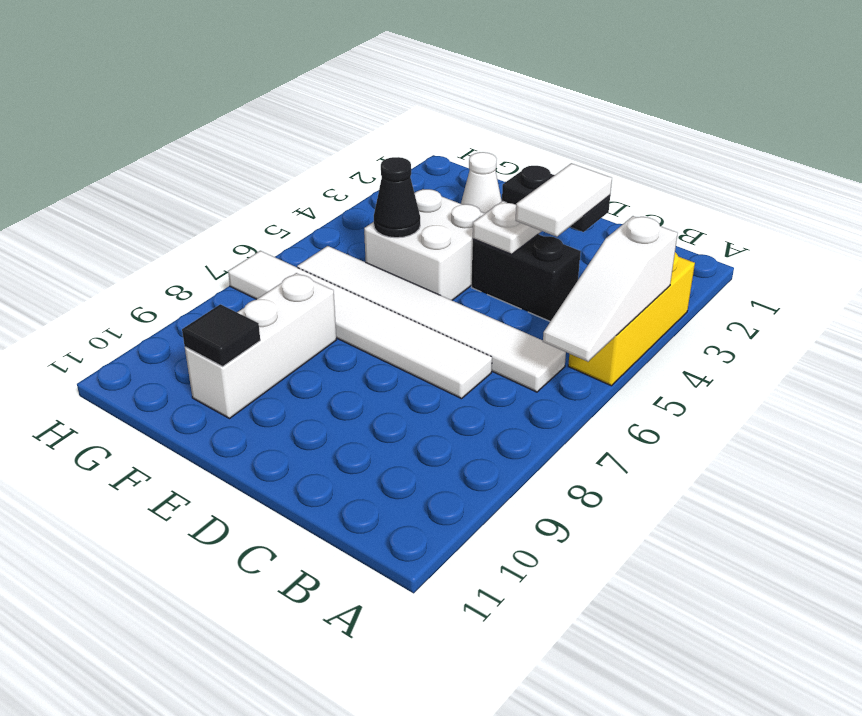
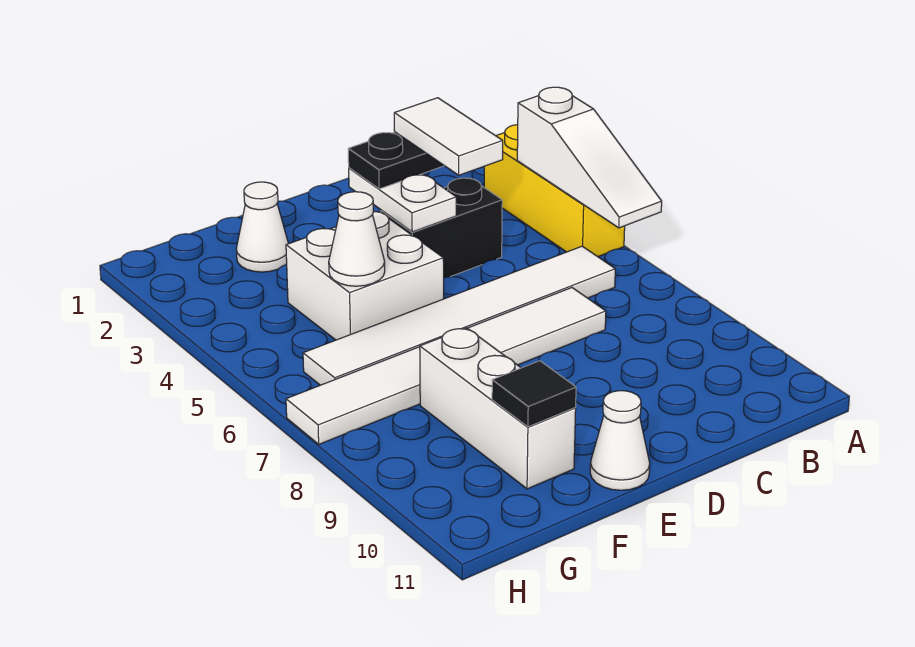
none -> white 1x1 cone [590,391,650,490]
black 1x1 cone [374,157,420,238] -> white 1x1 cone [329,192,385,286]

